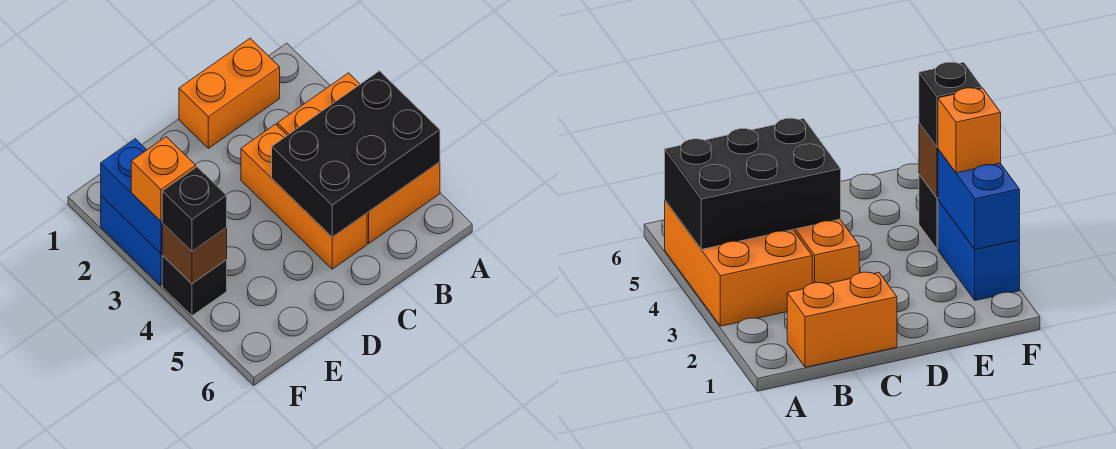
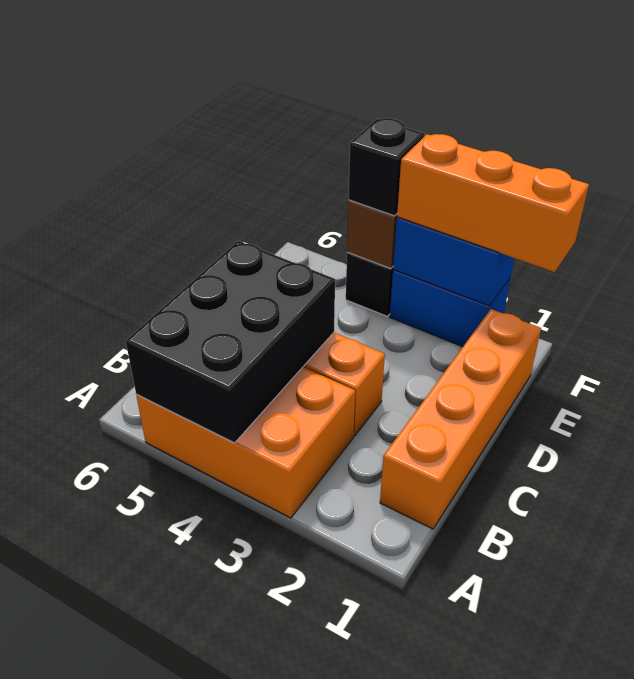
orange 1x2 brick [179,38,280,148] -> orange 1x4 brick [380,309,541,529]
orange 1x1 brick [131,137,196,221] -> orange 1x3 brick [397,134,589,272]

